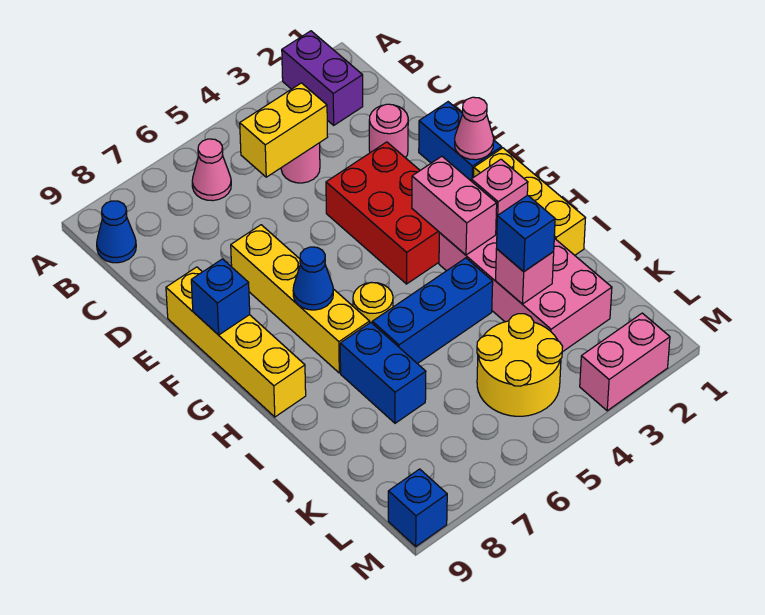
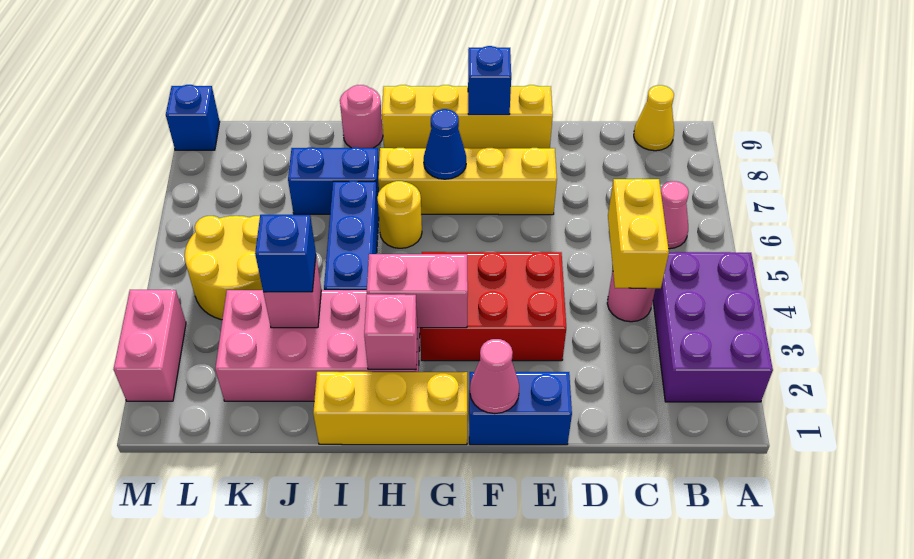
purple 1x2 brick [282,31,363,125] -> purple 2x3 brick [653,252,773,402]
blue 1x1 cone [97,201,136,263] -> yellow 1x1 cone [634,85,674,151]
pink 1x1 round brick [369,104,408,158] -> pink 1x1 round brick moved to [340,85,383,148]

